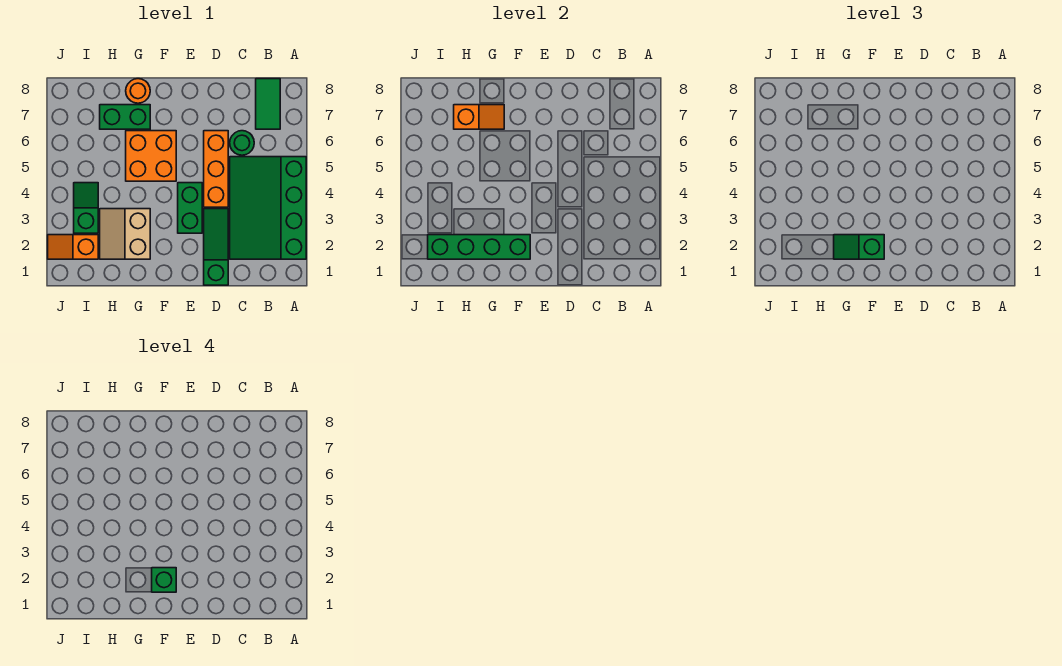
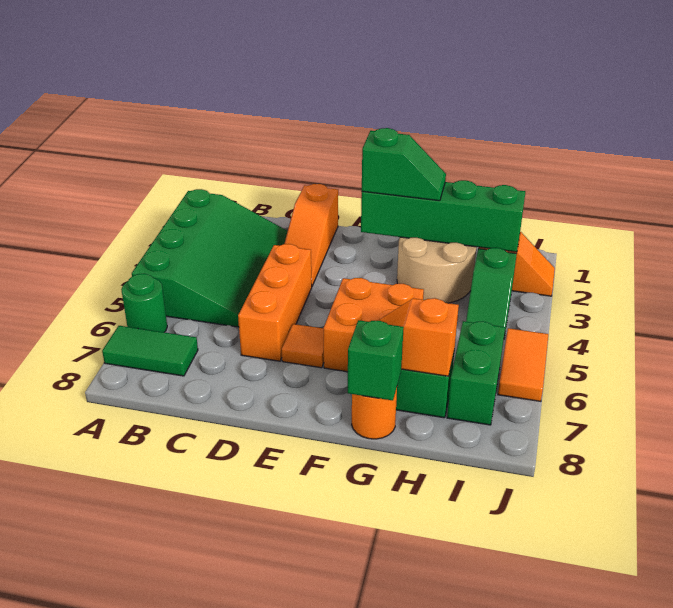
green 1x2 tile [256,79,280,129] -> green 1x2 tile turned to [102,326,198,376]
green 1x1 round brick [230,131,254,155] -> green 1x1 round brick moved to [121,274,167,332]
green 1x3 slope [204,209,228,285] -> orange 1x3 slope [284,184,338,286]
green 1x2 brick [178,183,202,233] -> green 1x2 brick moved to [447,321,505,425]
none -> orange 1x1 tile [282,324,324,368]
green 1x1 brick [152,568,176,592] -> green 1x1 brick moved to [348,320,404,400]
tan 2x2 slope [100,209,150,259] -> tan 2x2 round brick [397,237,476,303]
none -> orange 1x2 tile [498,328,549,401]

